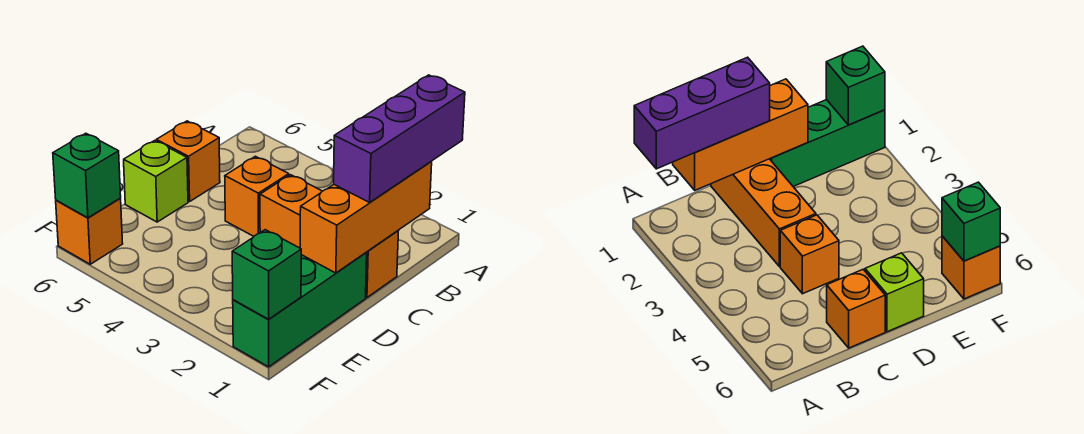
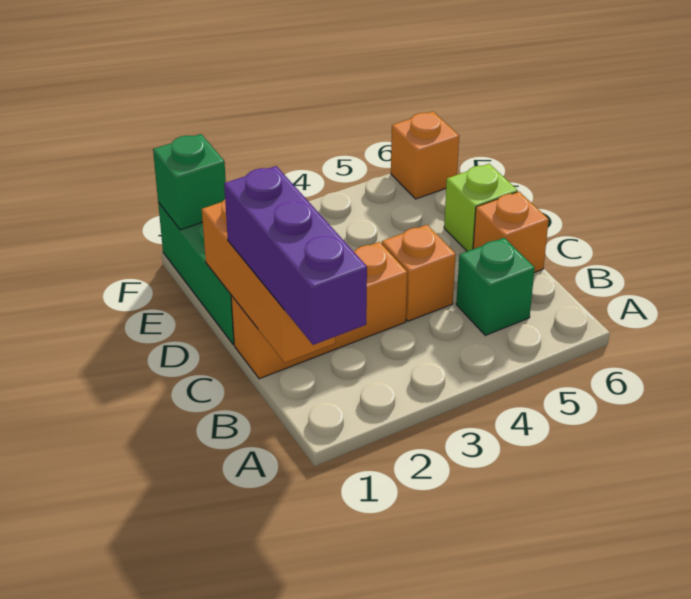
green 1x1 brick [53,133,121,218] -> green 1x1 brick moved to [456,238,535,335]

